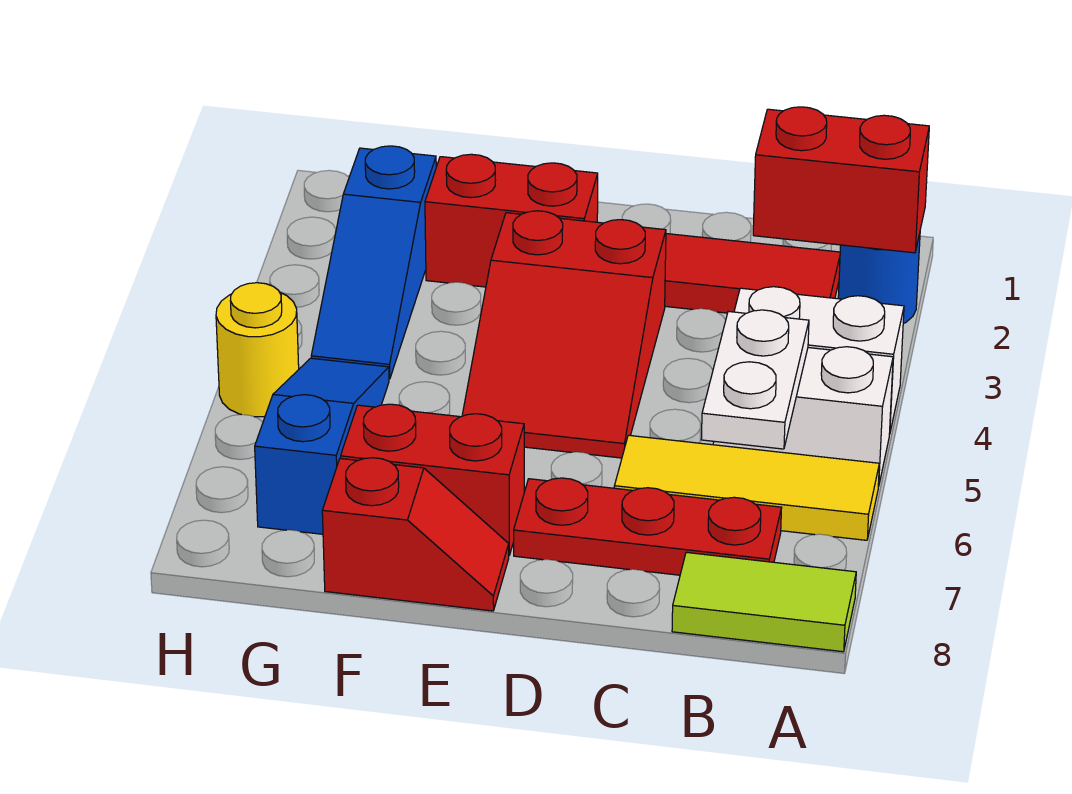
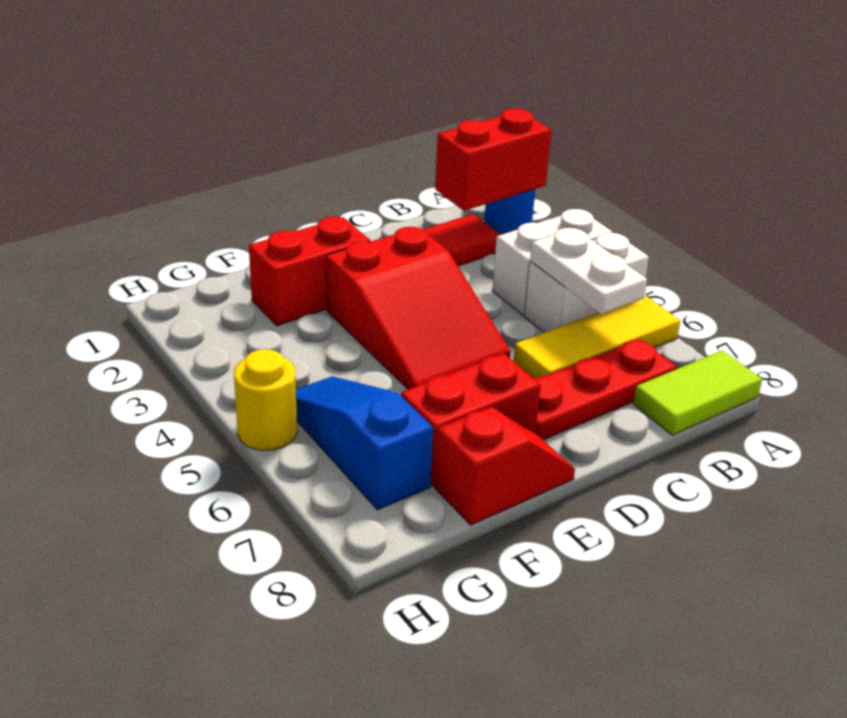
blue 1x3 slope [311,146,436,379] -> none

